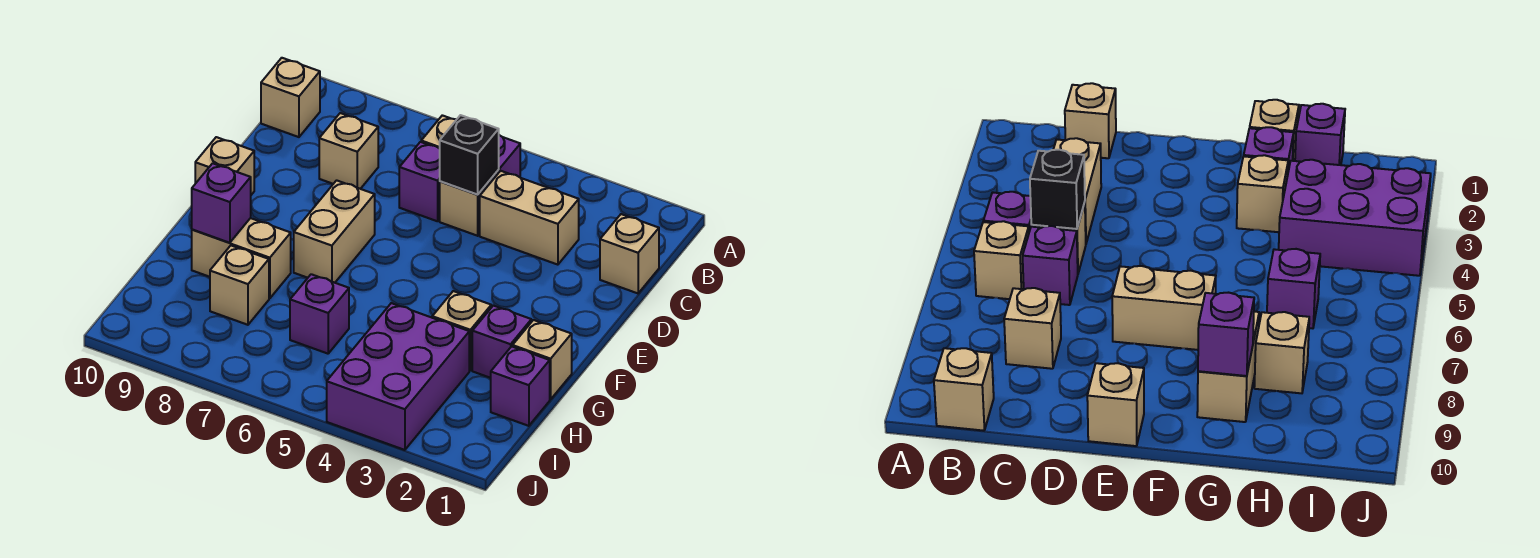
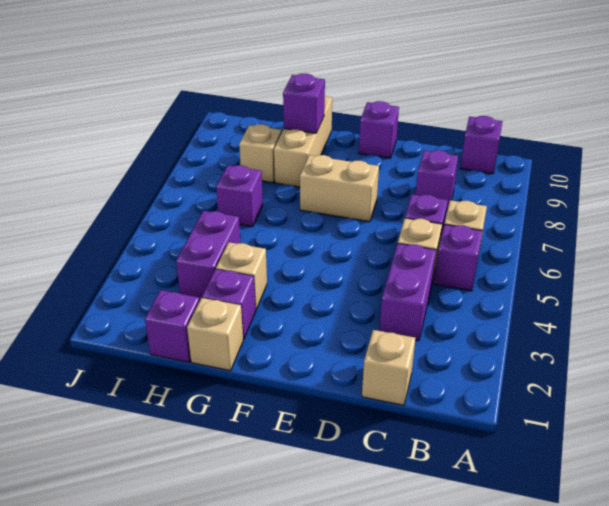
tan 1x1 brick [261,58,320,137] -> purple 1x1 brick [460,116,502,174]
tan 1x2 brick [480,171,579,265] -> purple 1x2 brick [380,243,436,341]
black 1x1 brick [440,115,499,195] -> none
tan 1x1 brick [319,113,378,189] -> purple 1x1 brick [416,150,458,210]
tan 1x1 brick [195,137,254,195] -> purple 1x1 brick [359,101,399,158]
tan 1x2 brick [192,218,291,298] -> tan 1x3 brick [274,96,332,187]
purple 2x3 brick [327,303,469,450] -> purple 1x2 brick [176,211,240,300]

